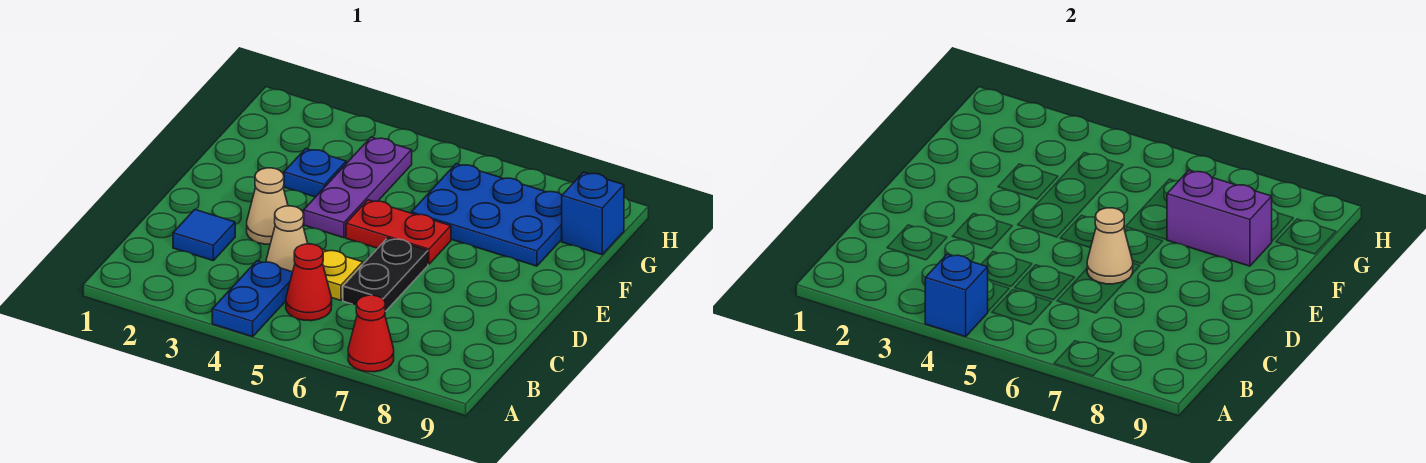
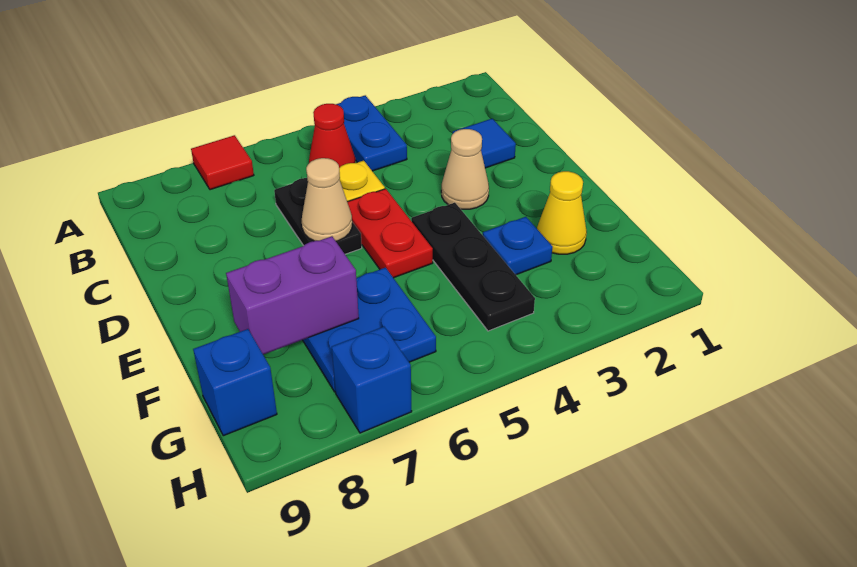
blue 1x1 brick [925,254,988,337] -> blue 1x1 brick moved to [332,327,412,433]
red 1x1 cone [348,295,394,372] -> red 1x1 tile [191,135,254,190]
tan 1x1 cone [266,206,308,272] -> none
purple 1x3 plate [304,137,412,238] -> black 1x3 plate [411,203,535,331]
red 1x2 plate [346,200,451,264] -> red 1x2 plate turned to [347,189,433,278]
none -> yellow 1x1 cone [537,171,587,254]
blue 2x3 plate [411,164,562,266] -> blue 2x2 plate [303,268,436,392]

